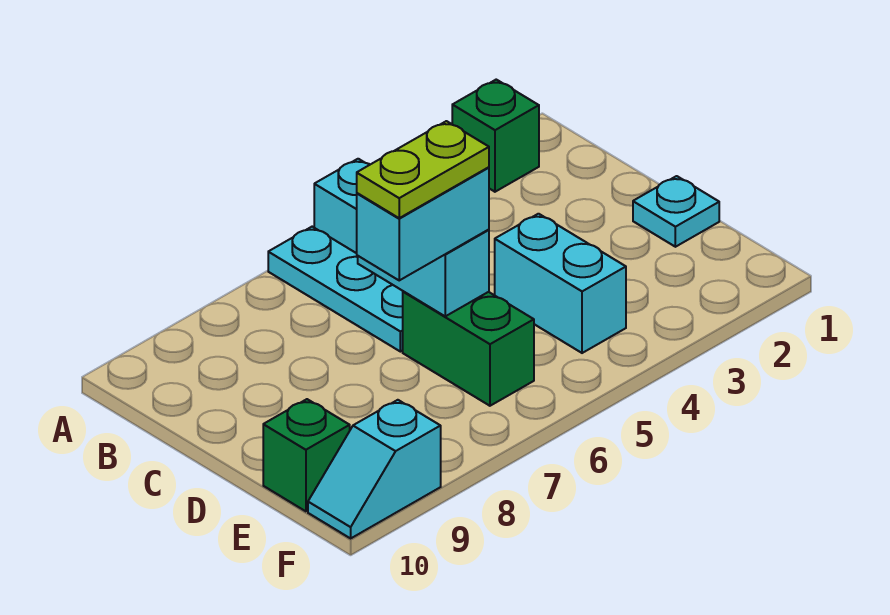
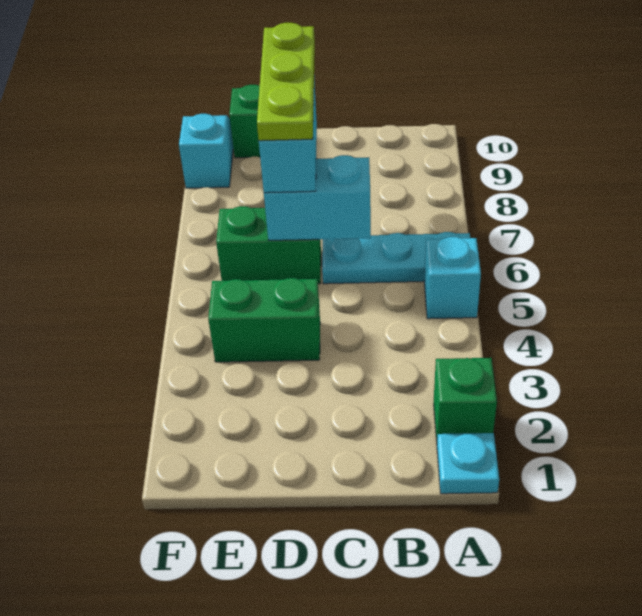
cyan 1x1 plate [633,176,719,247] -> cyan 1x1 plate moved to [437,433,499,494]
cyan 1x2 brick [495,214,626,353] -> green 1x2 brick [208,278,320,362]
lime 1x2 plate [357,121,489,218] -> lime 1x3 plate [257,23,315,141]

